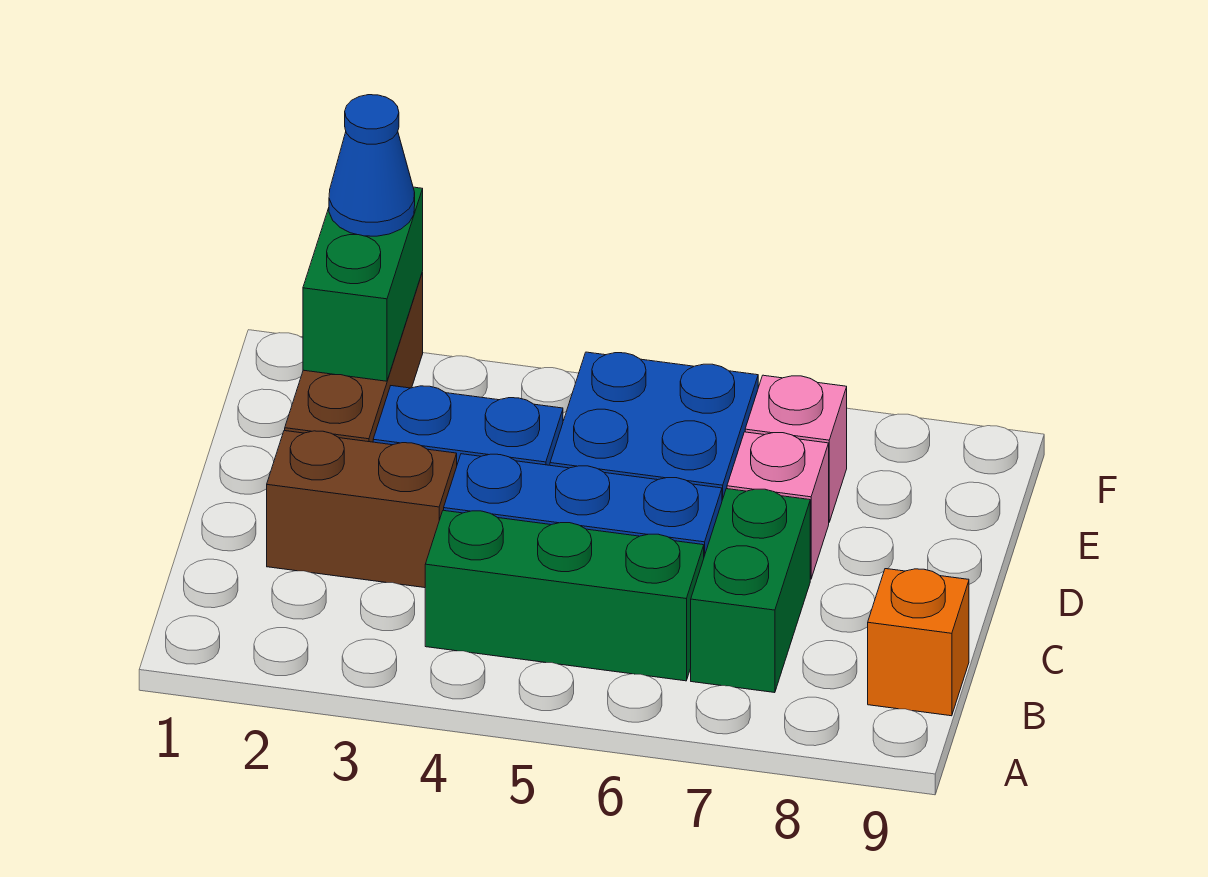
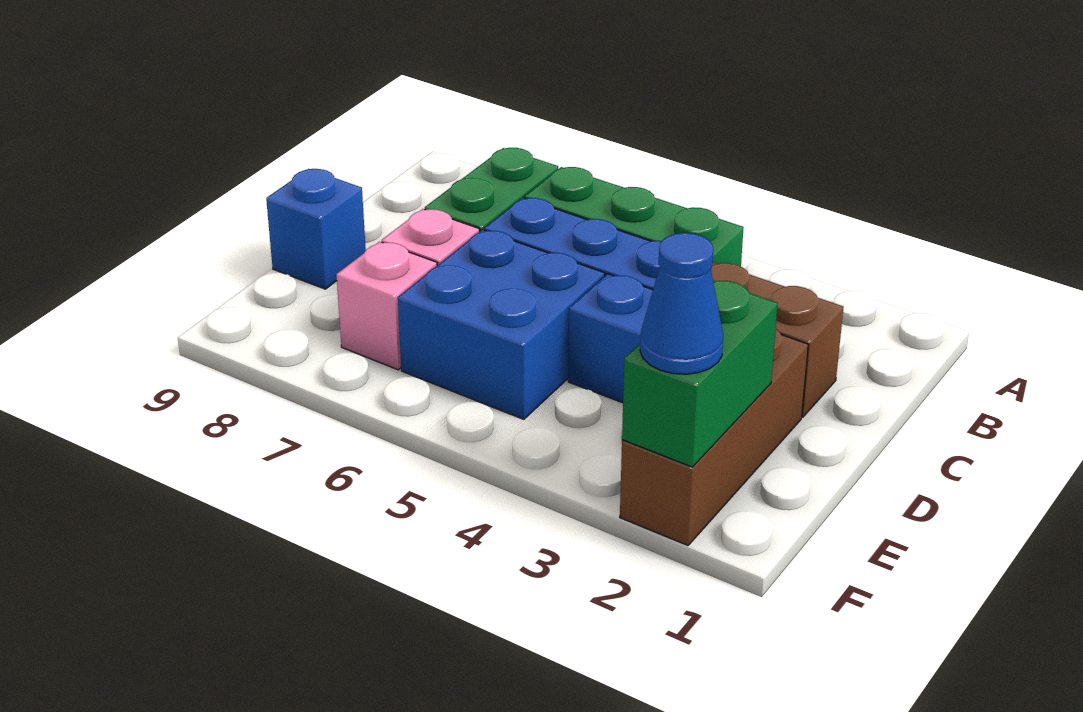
orange 1x1 brick [868,569,969,716] -> none
none -> blue 1x1 brick [266,169,366,289]

